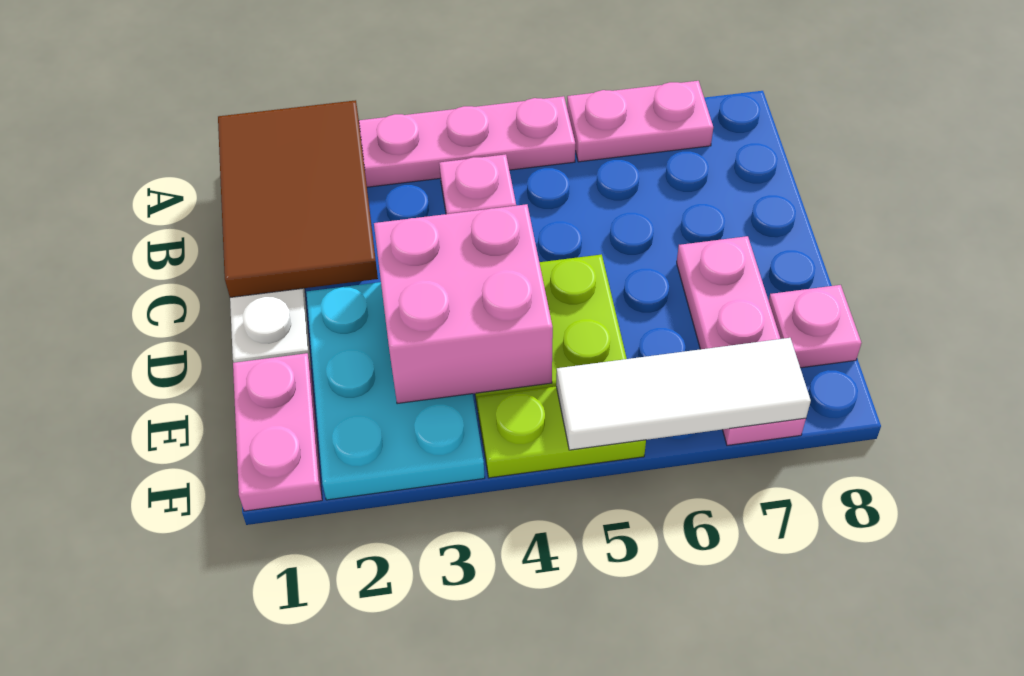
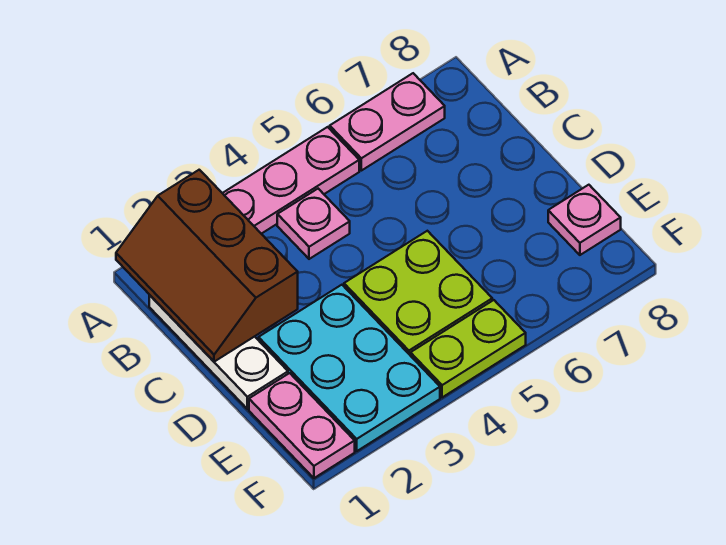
brown 2x3 tile [218,100,378,297] -> brown 2x3 slope [116,170,298,362]
pink 2x2 brick [374,204,553,404] -> none
pink 1x3 plate [677,236,806,445] -> none
white 1x3 tile [556,338,811,450] -> none

